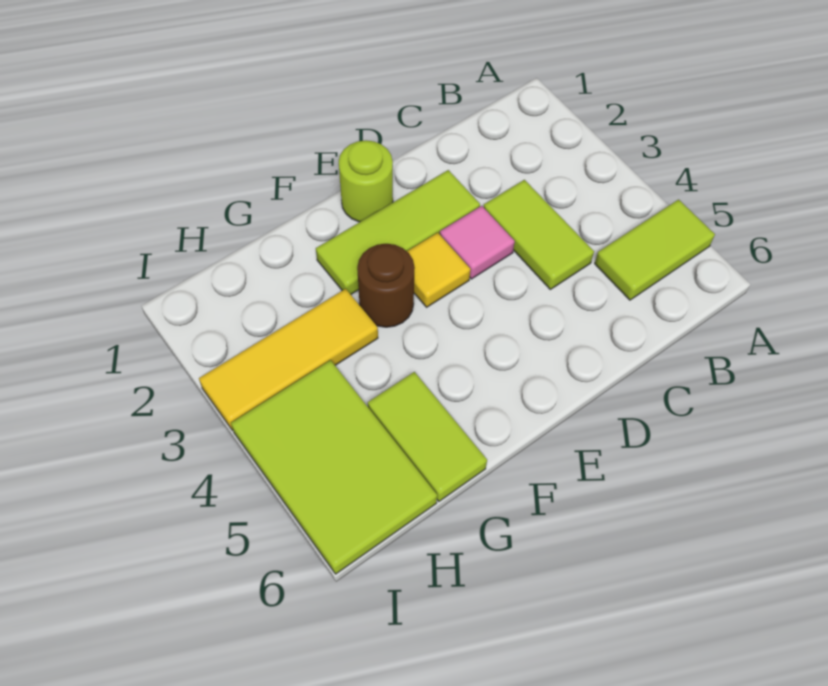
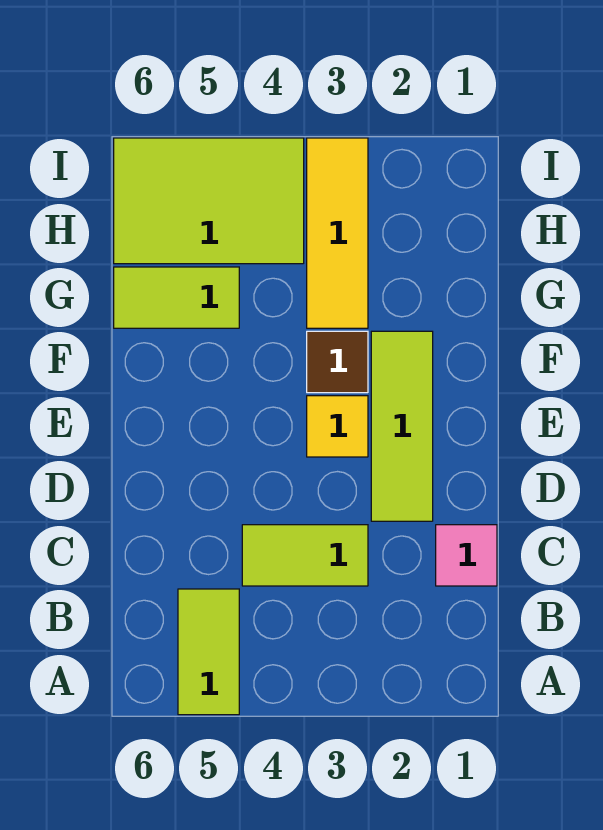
pink 1x1 tile [440,206,515,279] -> pink 1x1 tile moved to [436,525,497,586]
lime 1x1 round brick [339,141,393,222] -> none
brown 1x1 round brick [357,244,415,327] -> brown 1x1 tile [307,331,368,393]

